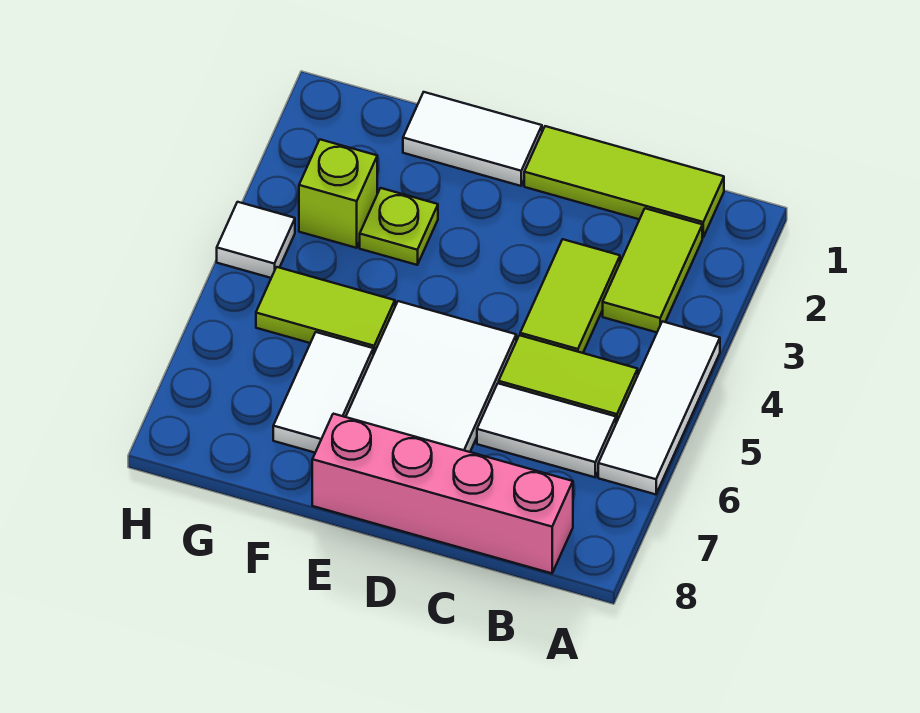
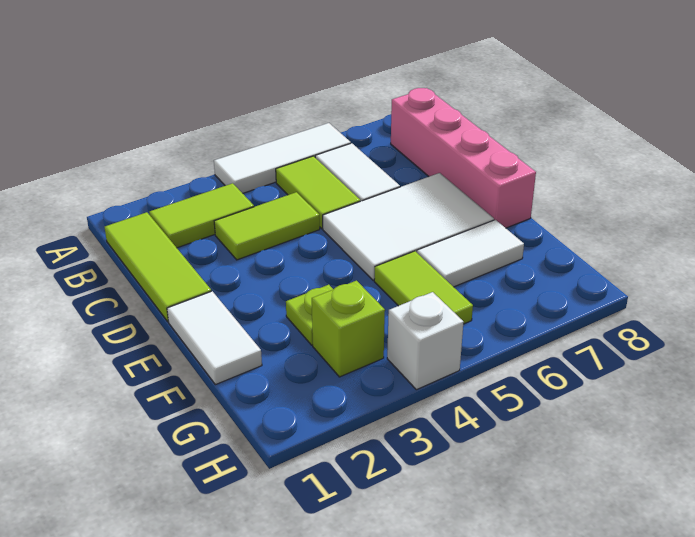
white 1x1 tile [217,202,295,278] -> white 1x1 brick [387,292,463,390]

